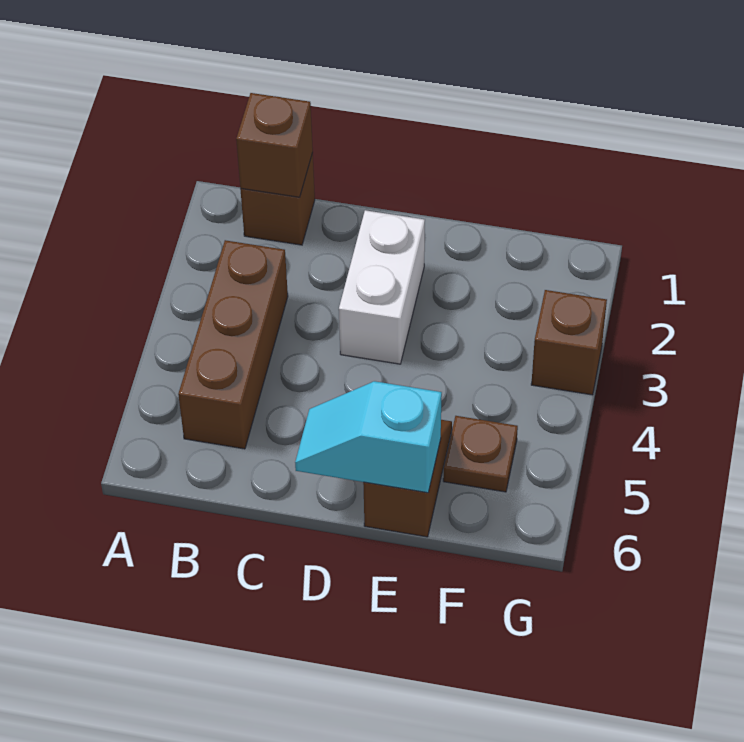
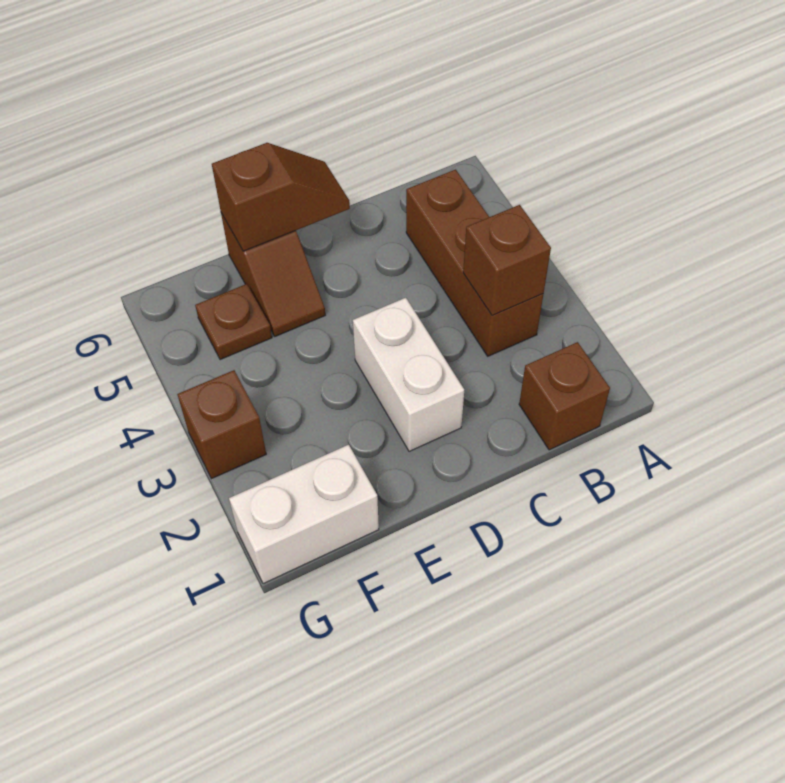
brown 1x1 brick [236,93,313,197] -> brown 1x1 brick moved to [463,205,551,315]
cyan 1x2 slope [295,381,442,493] -> brown 1x2 slope [212,143,350,251]
none -> white 1x2 brick [229,445,379,584]

